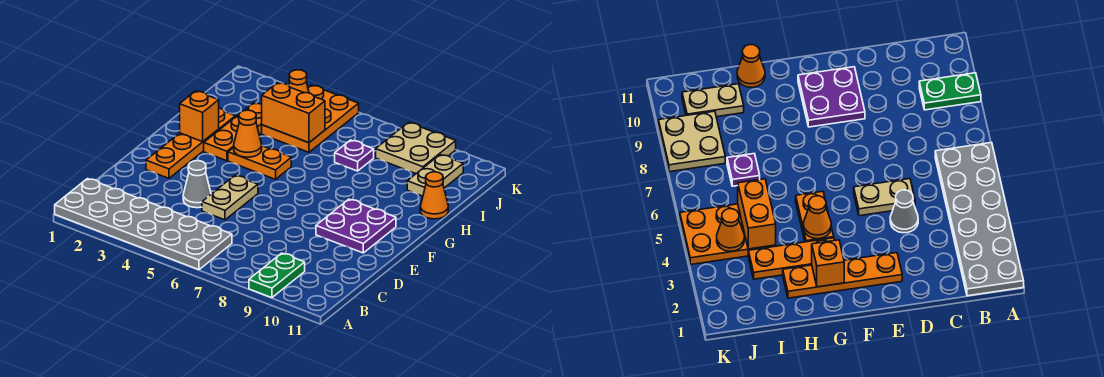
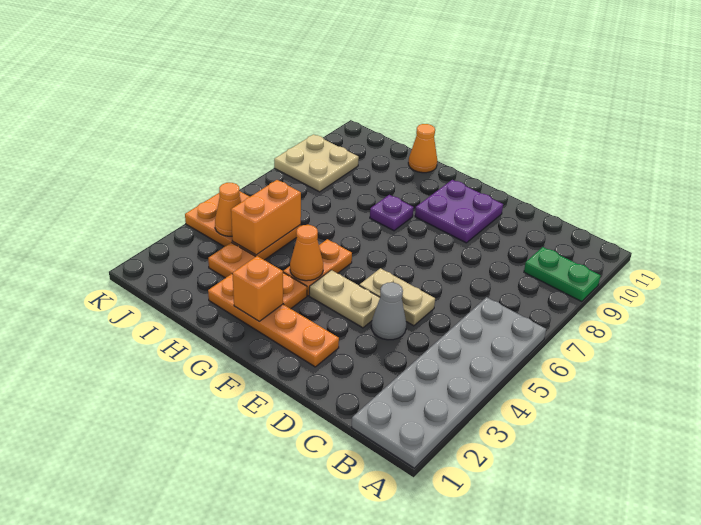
purple 1x1 plate [335,140,374,171] -> purple 1x1 plate moved to [370,195,414,231]
tan 1x2 plate [407,155,463,196] -> tan 1x2 plate moved to [309,270,380,328]

